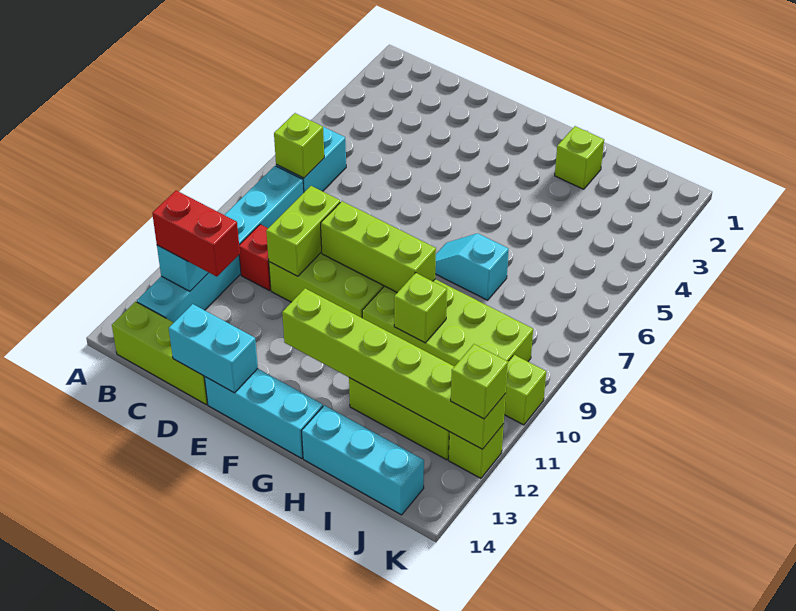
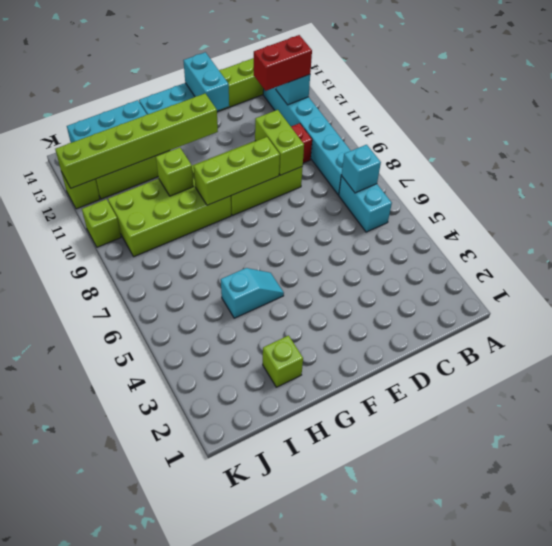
lime 1x1 brick [274,113,324,178] -> cyan 1x1 brick [341,145,381,193]
cyan 1x2 brick [169,304,258,393] -> cyan 1x2 brick turned to [183,52,229,111]
cyan 1x2 slope [435,233,509,300] -> cyan 1x2 slope moved to [221,268,284,318]
lime 1x1 brick [451,344,508,419] -> none

